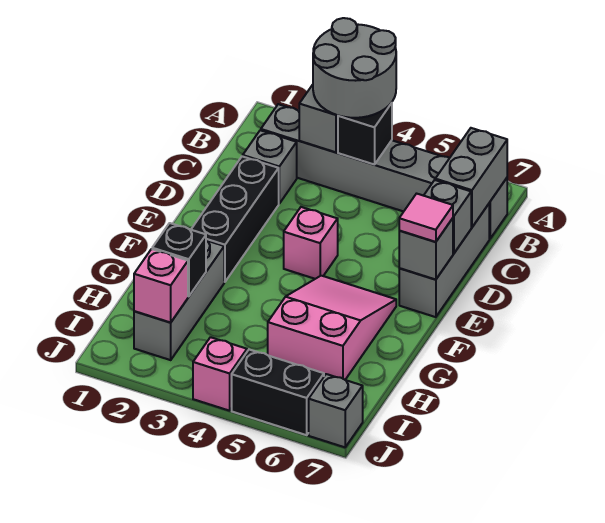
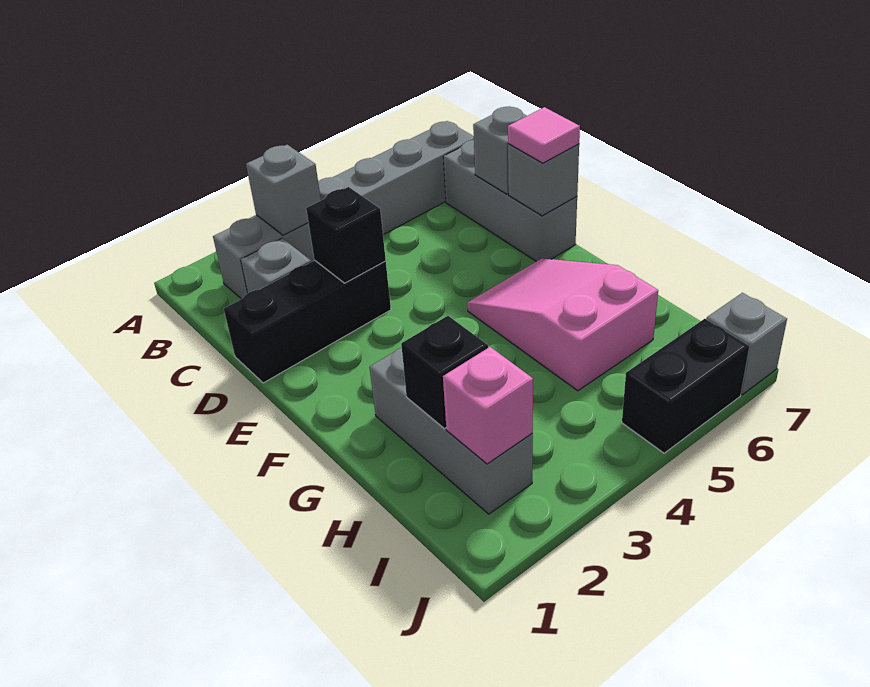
grey 2x2 round brick [313,18,396,118] -> none
black 1x1 brick [338,103,392,165] -> black 1x1 brick moved to [306,187,386,283]
grey 1x2 brick [435,128,507,227] -> none
black 1x3 brick [191,156,279,282] -> black 1x3 brick turned to [224,260,391,383]
pink 1x1 brick [284,207,338,279] -> none
pink 1x1 brick [193,337,247,411] -> none

